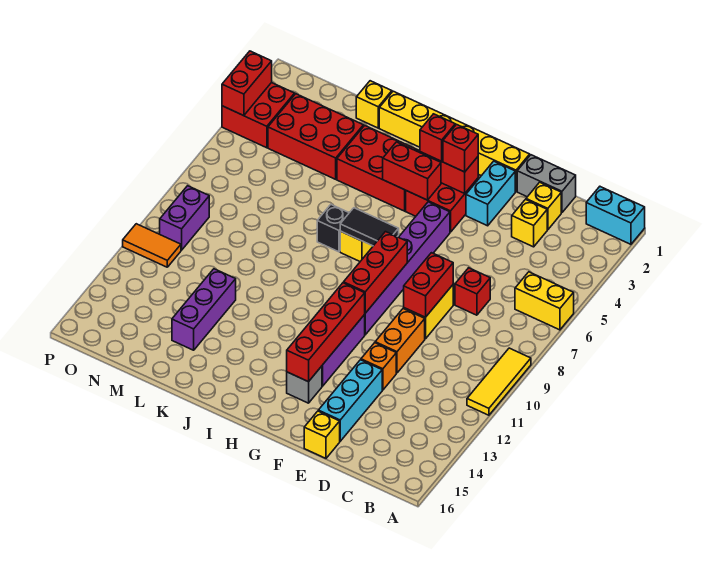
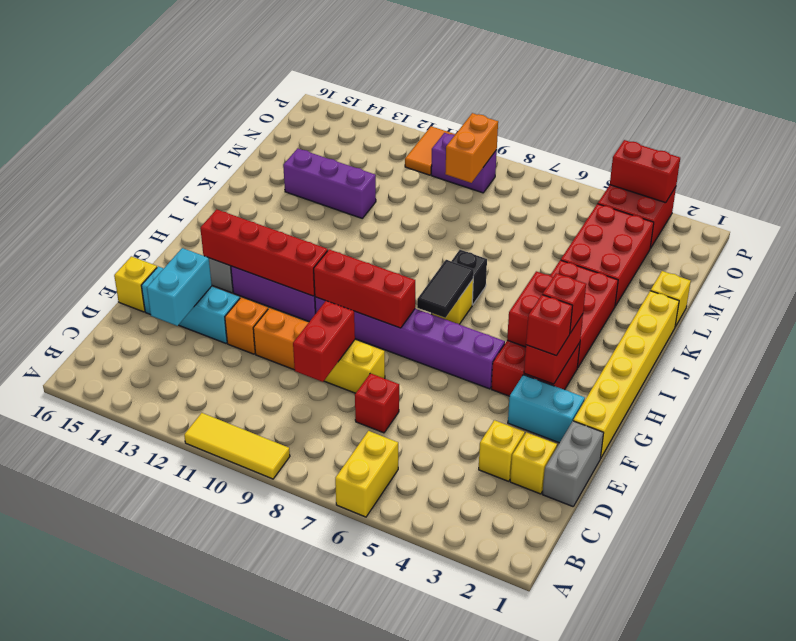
cyan 1x2 brick [586,187,645,244] -> cyan 1x2 brick moved to [147,248,212,326]
red 1x2 brick [404,253,453,317] -> red 1x2 brick turned to [293,301,355,382]
none -> orange 1x2 brick [445,113,498,183]

